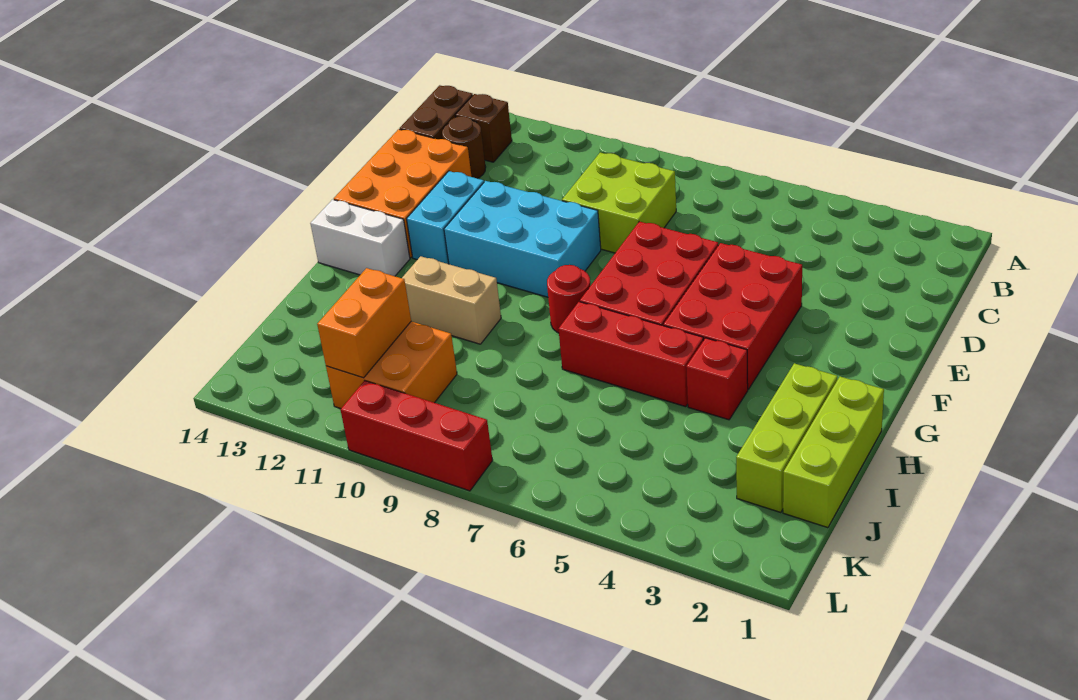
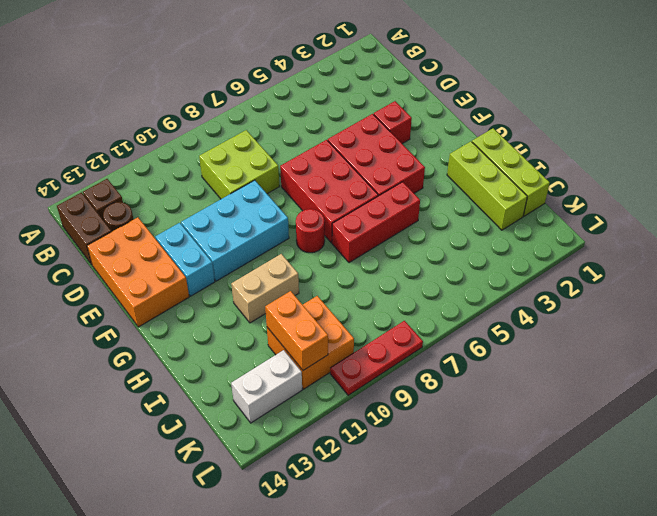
white 1x2 brick [310,200,410,276] -> white 1x2 brick moved to [231,350,302,423]
red 1x1 brick [686,338,748,420] -> red 1x1 brick moved to [374,101,412,144]
red 1x3 brick [341,381,493,491] -> red 1x3 plate [330,321,423,395]

